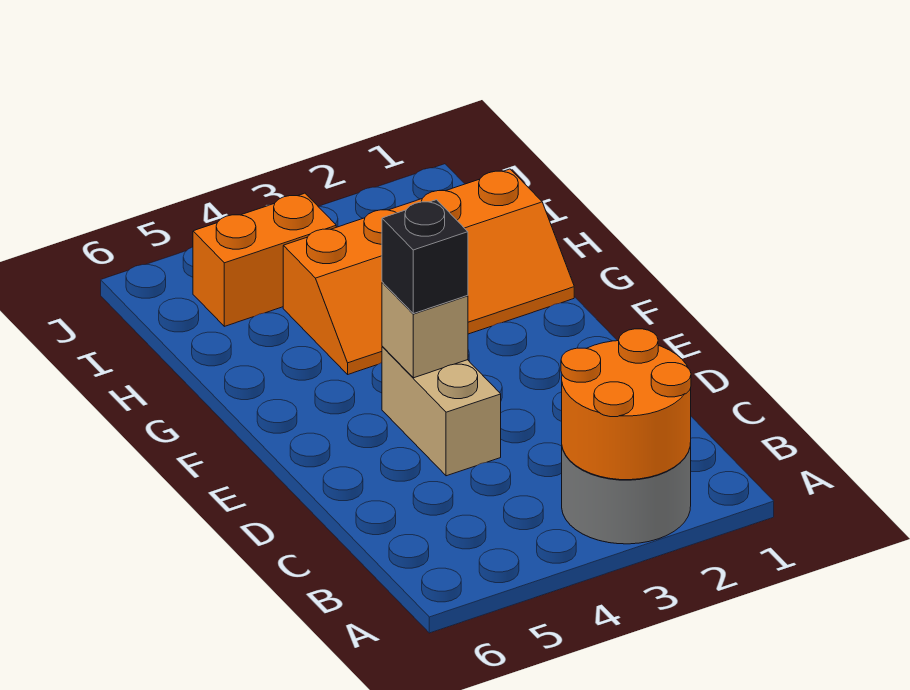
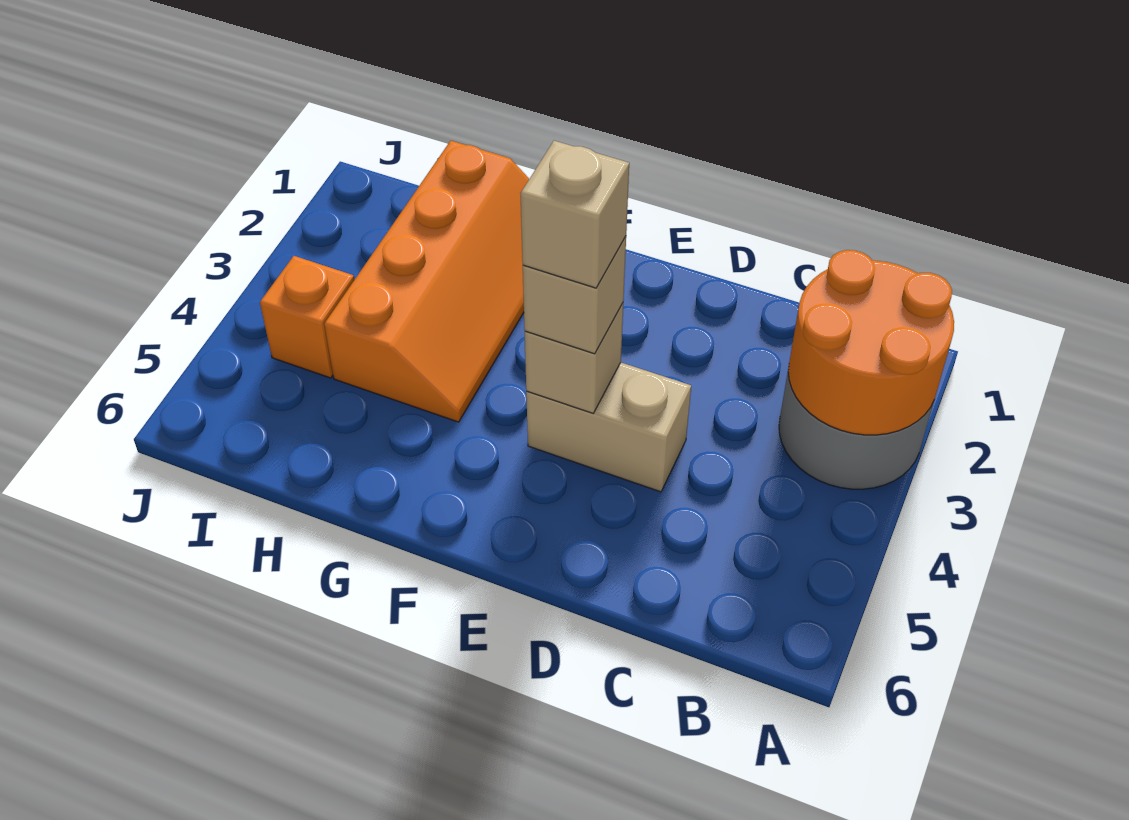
black 1x1 brick [382,200,468,314] -> tan 1x1 brick [523,237,626,354]
none -> tan 1x1 brick [520,141,629,288]
orange 1x2 brick [193,193,336,326] -> orange 1x1 brick [260,256,354,378]

